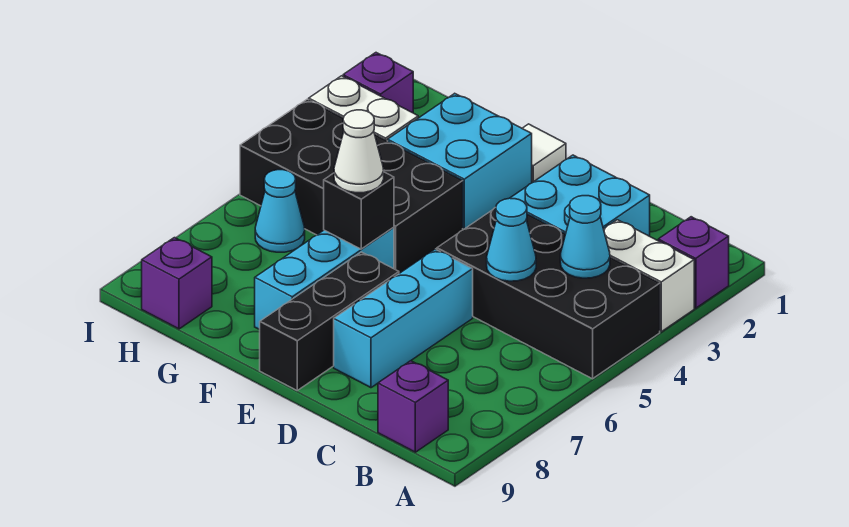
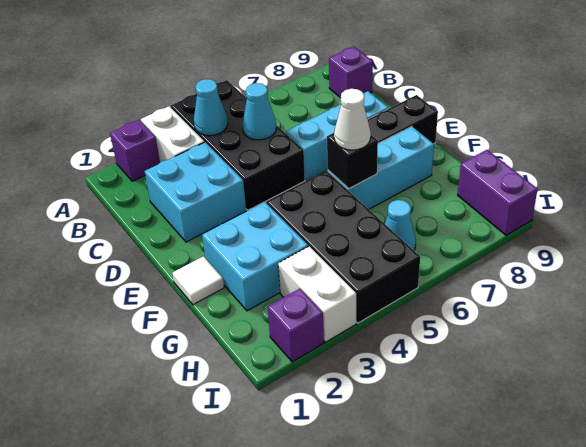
purple 1x1 brick [142,238,212,329] -> purple 1x2 brick [458,150,538,235]

